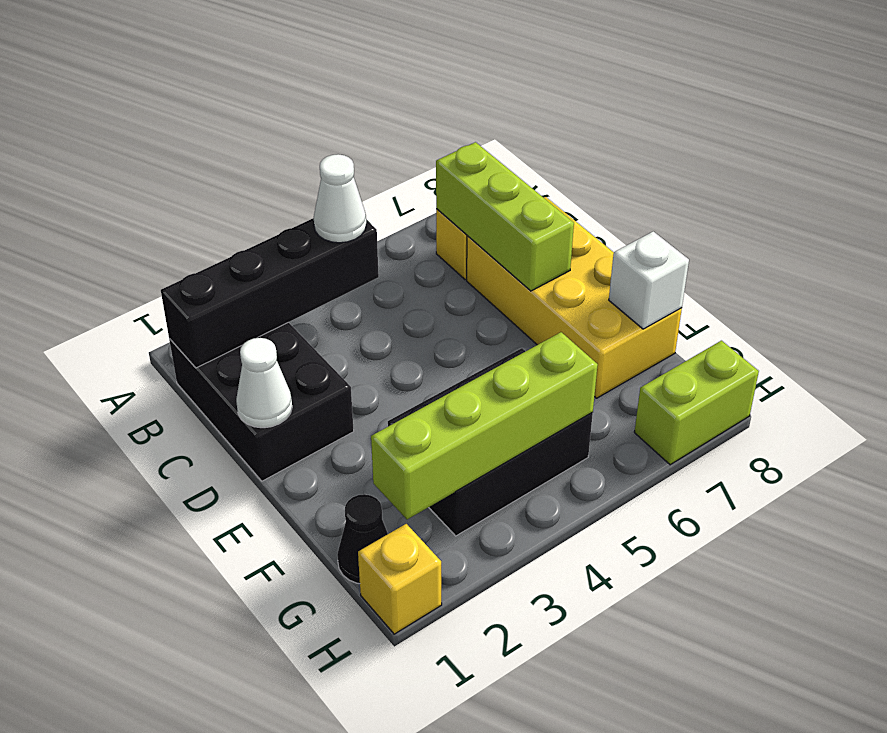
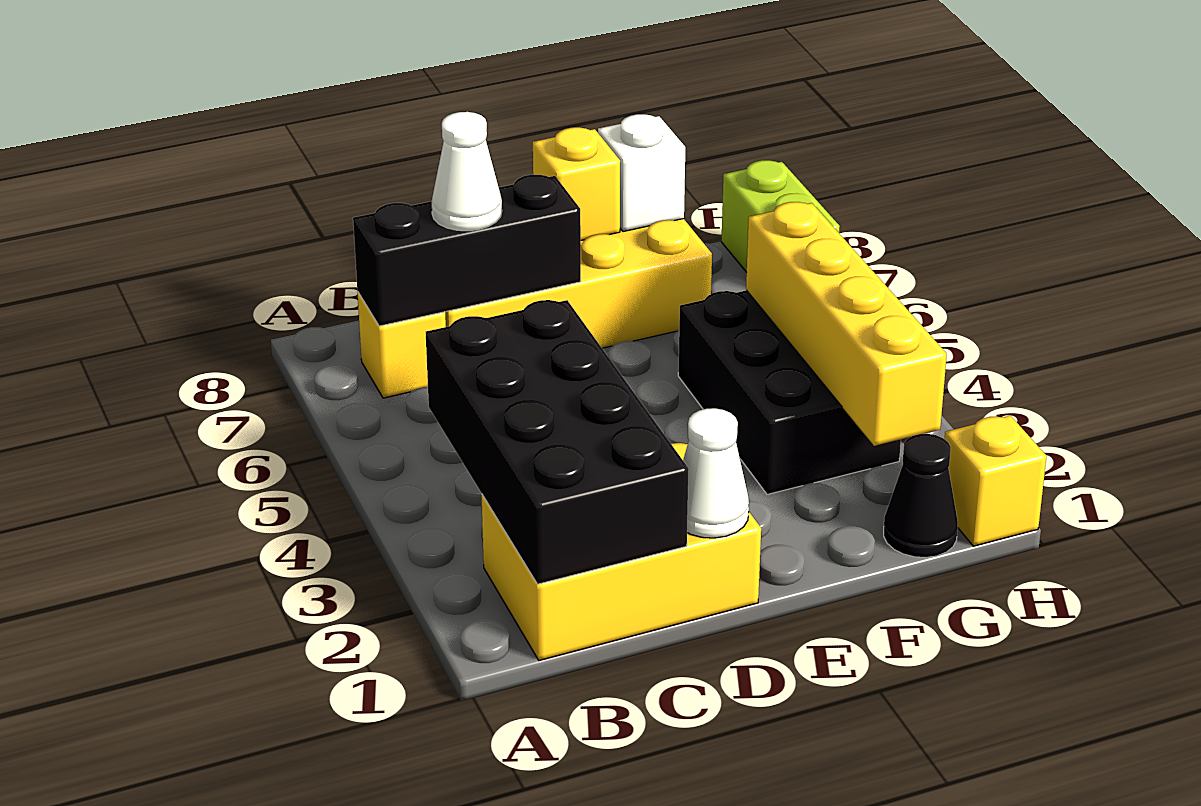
black 2x3 brick [169,322,354,481] -> yellow 2x3 brick [481,443,761,660]
black 1x4 brick [161,218,379,368] -> black 2x4 brick [426,300,689,584]
white 1x1 cone [314,154,366,243] -> white 1x1 cone moved to [432,112,502,231]
lime 1x3 brick [436,142,574,291] -> black 1x3 brick [353,175,581,326]
none -> yellow 1x1 brick [533,127,620,241]
lime 1x4 brick [371,332,598,519] -> yellow 1x4 brick [746,202,947,446]

